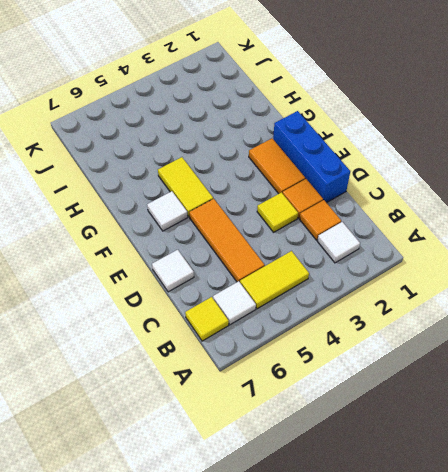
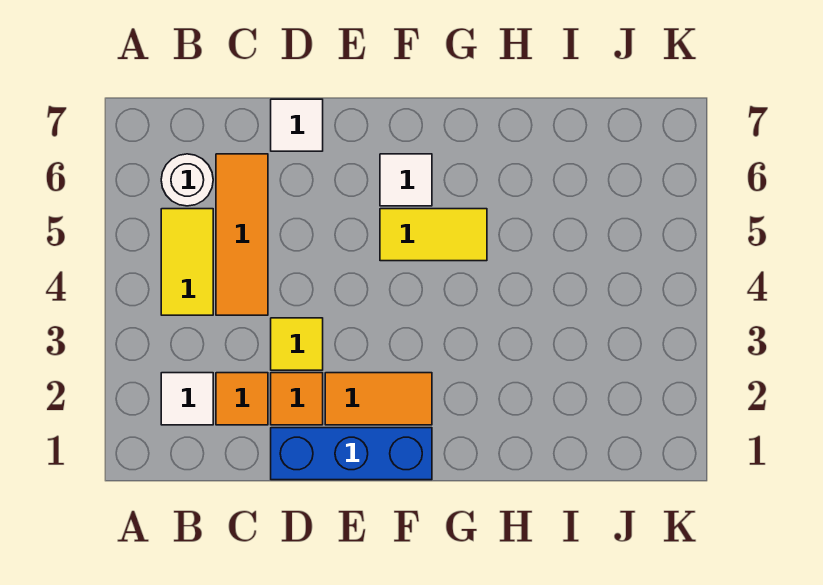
white 1x1 tile [213,281,256,325] -> white 1x1 round brick [161,154,213,206]
yellow 1x1 tile [185,297,229,341] -> none
orange 1x3 tile [189,199,265,282] -> orange 1x3 tile turned to [216,154,268,315]

